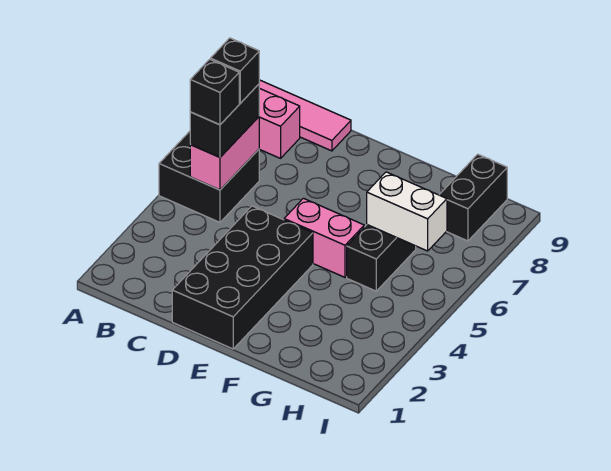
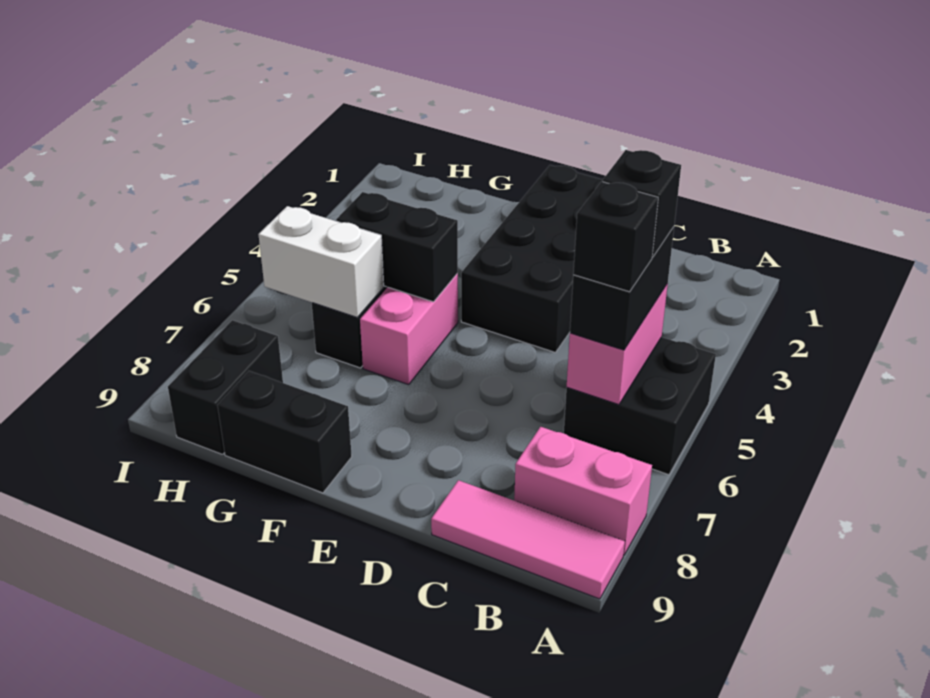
pink 1x2 brick [284,198,364,277] -> pink 1x2 brick turned to [360,274,458,385]
none -> black 1x2 brick [336,192,458,302]
none -> black 1x2 brick [217,371,352,493]

